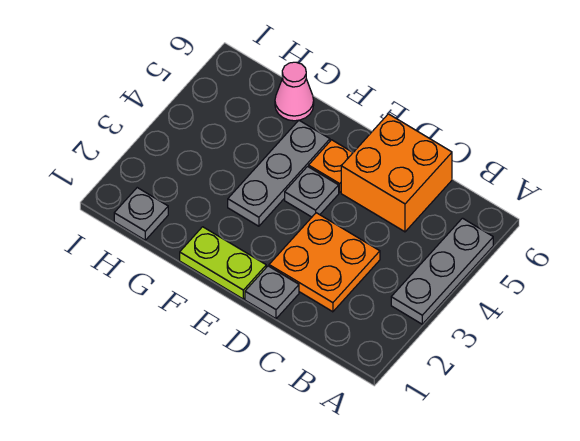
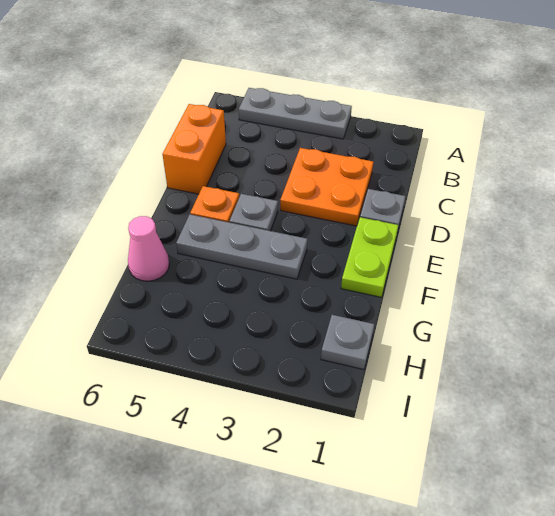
orange 2x2 brick [341,114,452,232] -> orange 1x2 brick [162,104,226,194]

